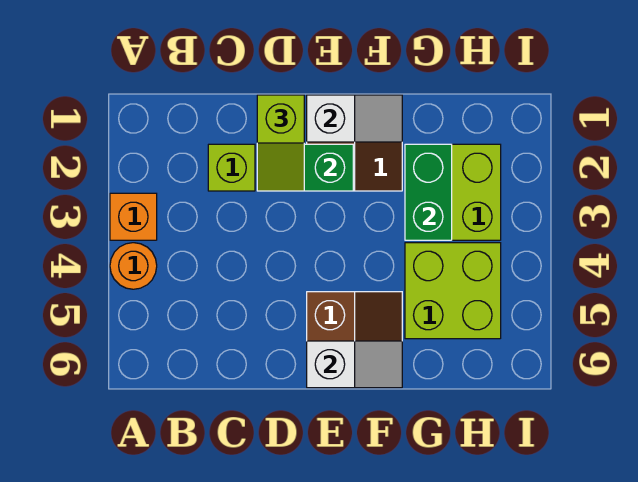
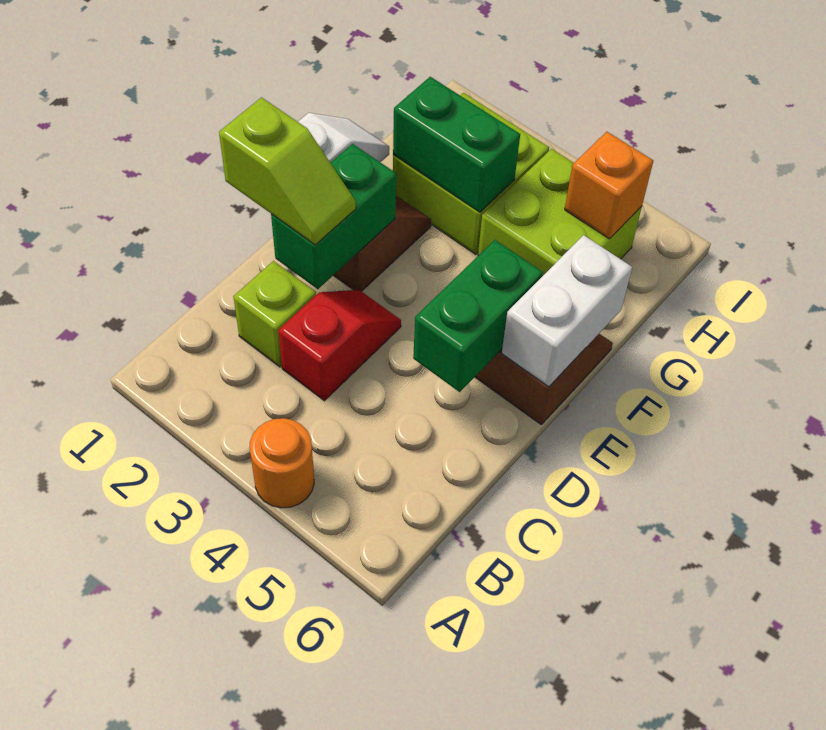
orange 1x1 brick [110,193,157,240] -> orange 1x1 brick moved to [565,132,654,239]
none -> red 1x2 slope [278,290,401,401]
none -> green 1x2 brick [413,240,543,392]
white 1x2 slope [307,341,402,388] -> white 1x2 brick [502,235,632,387]

